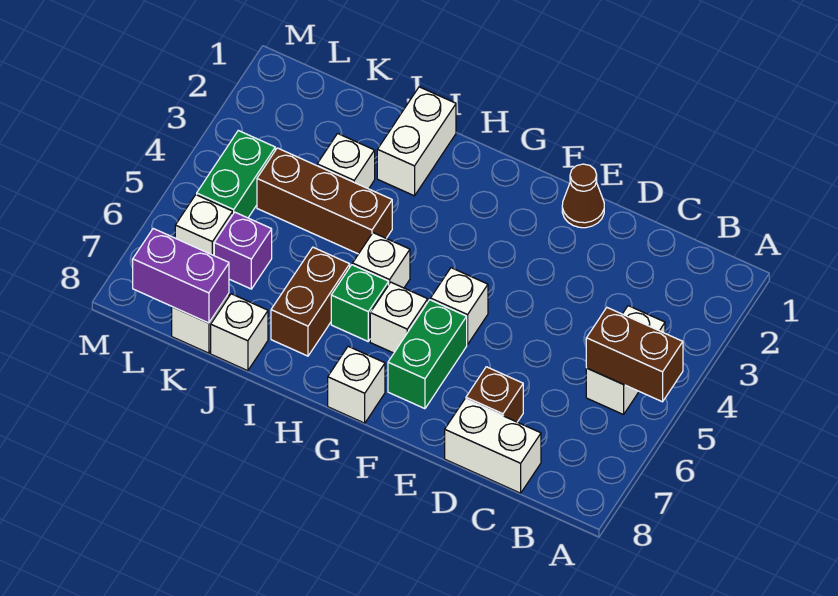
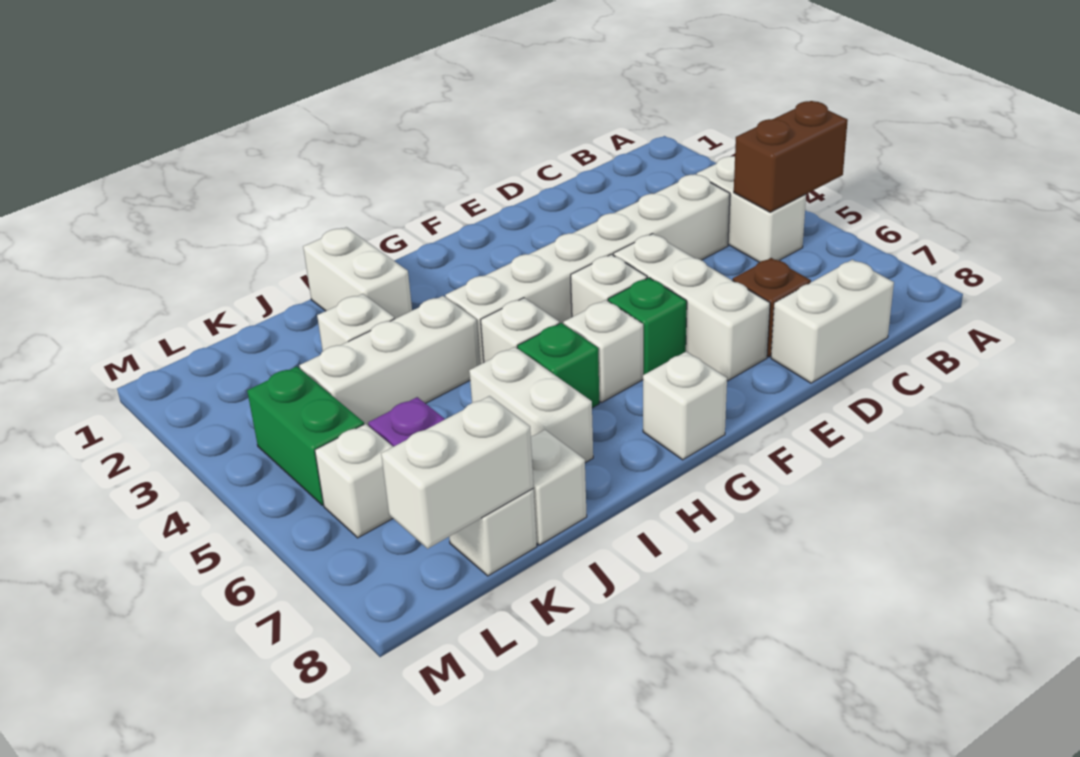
none -> white 1x6 brick [445,174,730,364]
brown 1x1 cone [562,164,604,228] -> none
none -> white 1x3 brick [613,234,770,381]
green 1x2 brick [388,300,467,409] -> green 1x1 brick [608,278,687,375]
brown 1x3 brick [257,148,392,254] -> white 1x3 brick [299,296,480,426]
brown 1x2 brick [271,247,350,356] -> white 1x2 brick [469,347,593,463]
purple 1x2 brick [133,229,229,323] -> white 1x2 brick [381,396,534,549]

